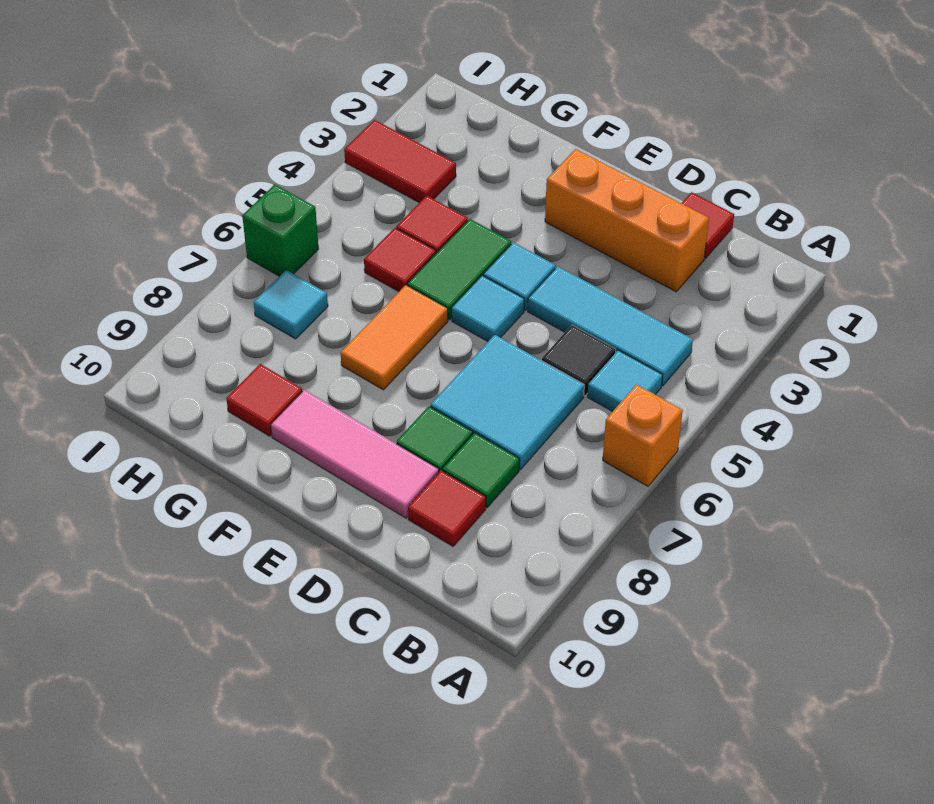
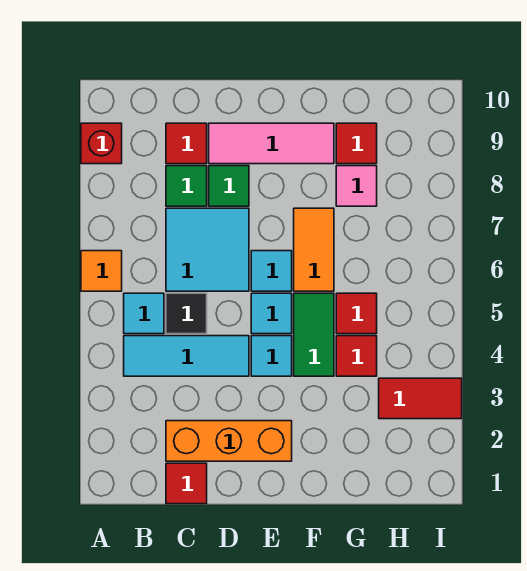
orange 1x1 brick [603,384,683,486] -> orange 1x1 tile [81,251,122,291]
none -> red 1x1 brick [81,123,122,164]
none -> pink 1x1 tile [336,166,377,206]
cyan 1x1 tile [254,270,328,339] -> cyan 1x1 tile moved to [251,251,292,291]
green 1x1 brick [242,184,319,276] -> none

